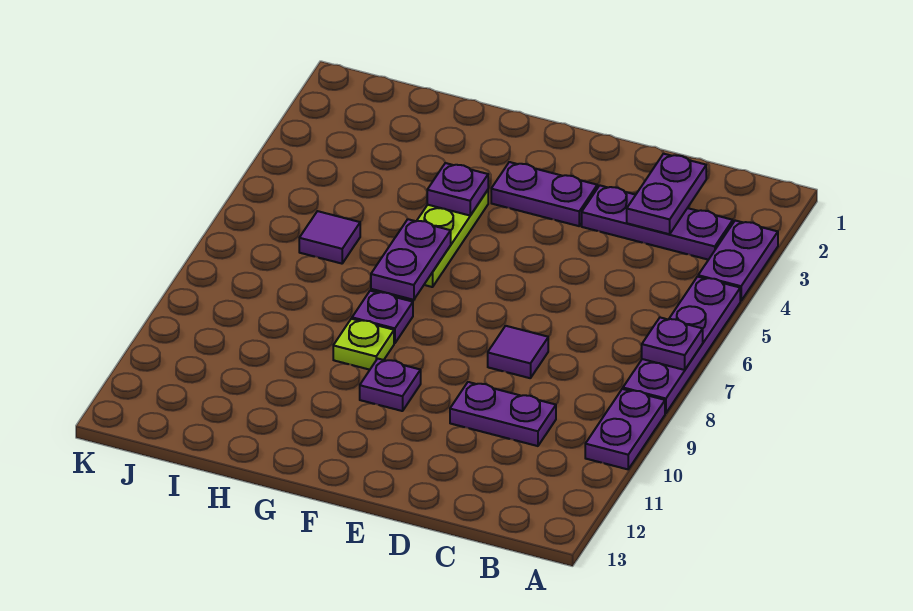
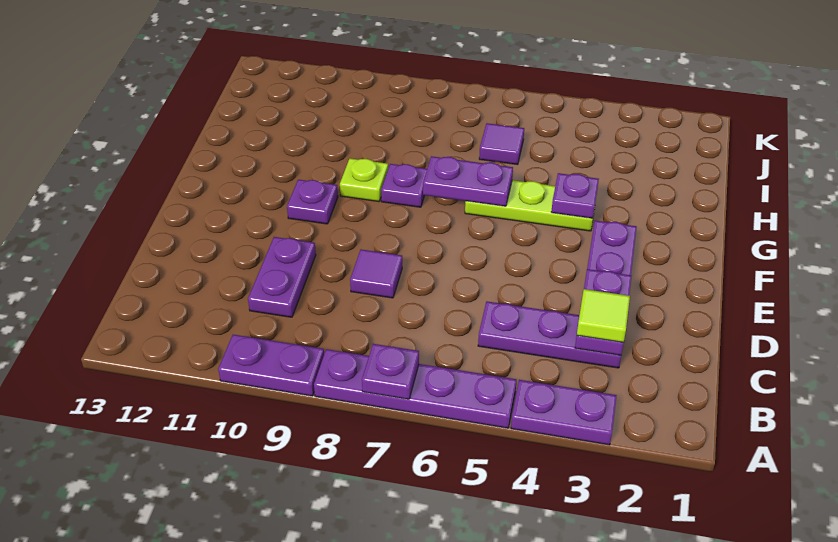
purple 1x3 plate [582,185,733,260] -> purple 1x3 plate turned to [478,302,621,368]
purple 1x2 plate [627,154,706,234] -> purple 1x2 plate turned to [575,269,631,355]
none -> lime 1x1 tile [577,289,630,342]

